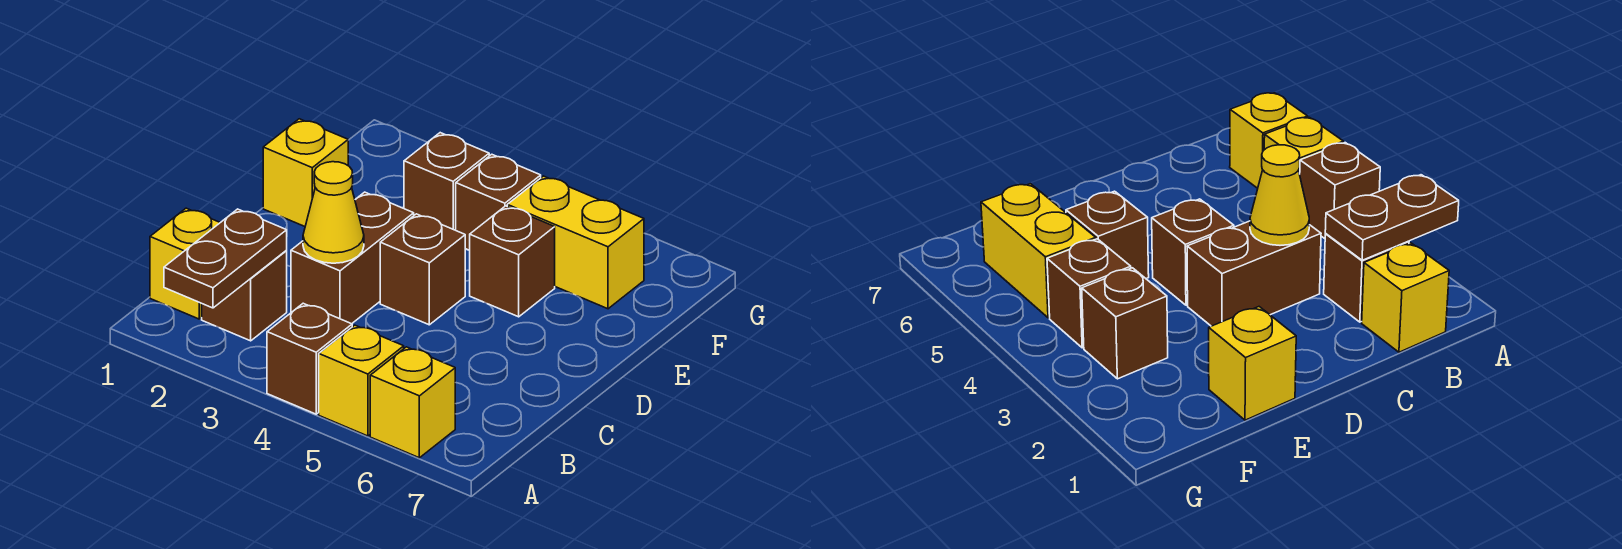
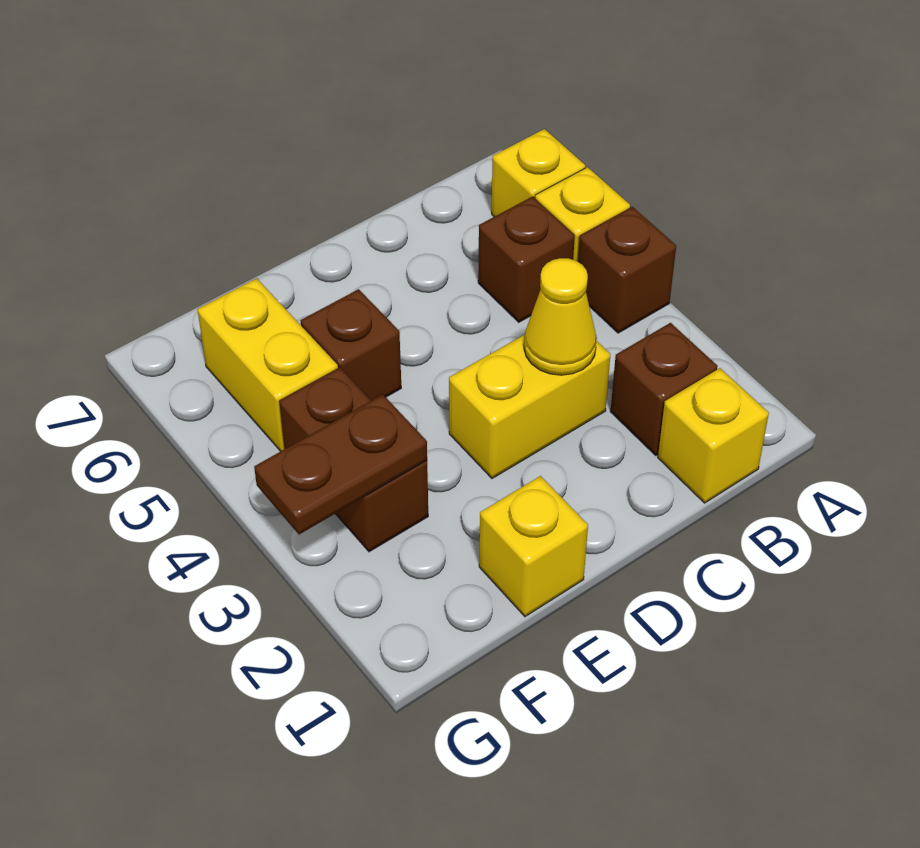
brown 1x2 plate [164,209,287,308] -> brown 1x2 plate moved to [254,394,427,534]
brown 1x2 brick [291,192,414,324] -> yellow 1x2 brick [449,335,610,478]
brown 1x1 brick [380,214,465,325] -> brown 1x1 brick moved to [478,196,575,322]

